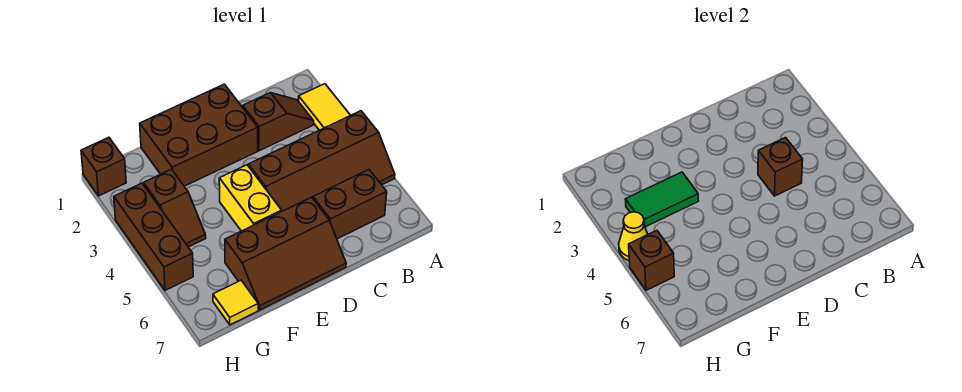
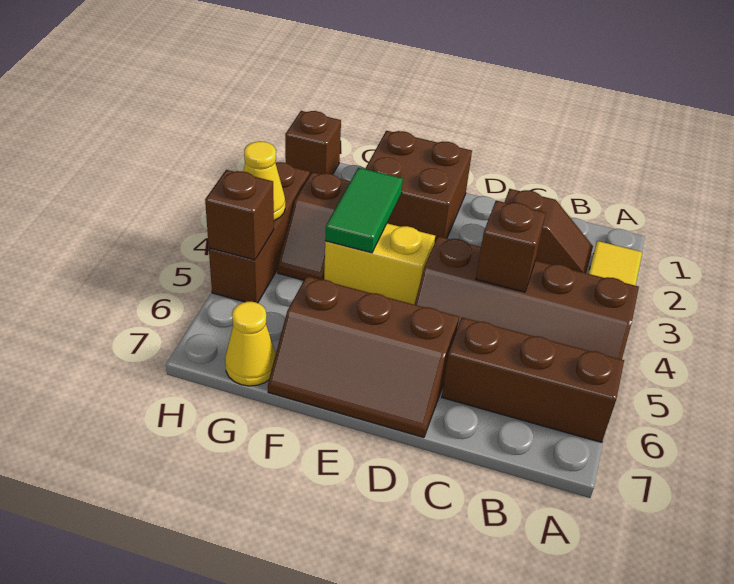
brown 1x2 brick [313,170,387,239] -> brown 1x3 brick [442,317,624,442]
brown 2x3 brick [140,84,258,186] -> brown 2x2 brick [365,131,472,241]
yellow 1x2 brick [219,165,282,231] -> yellow 1x2 brick turned to [324,224,435,304]
green 1x2 tile [625,172,698,227] -> green 1x2 tile turned to [325,168,403,253]
yellow 1x1 tile [213,280,258,325] -> yellow 1x1 cone [225,302,276,386]

